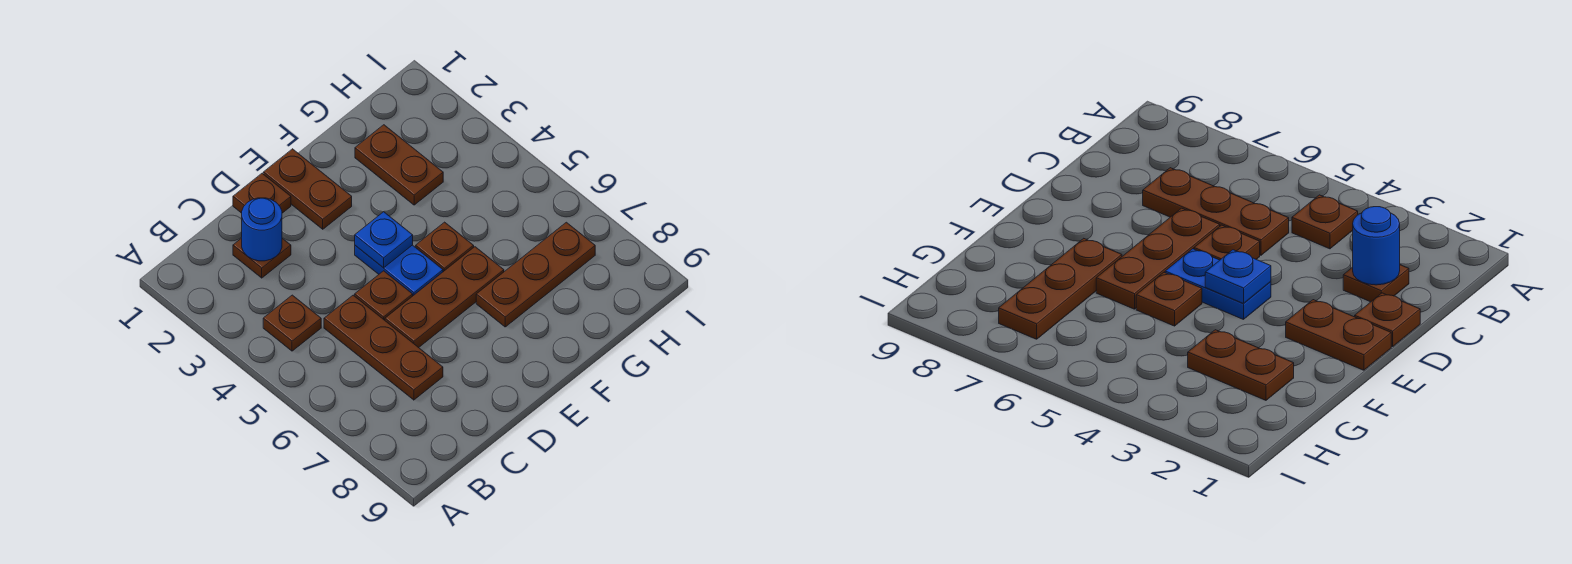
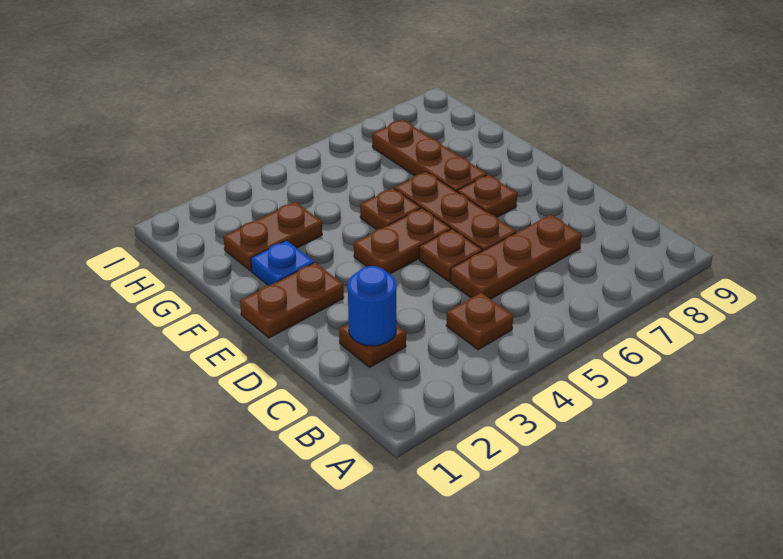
brown 1x1 plate [233,174,291,213] -> brown 1x1 plate moved to [457,175,517,217]
blue 1x2 plate [355,245,443,296] -> brown 1x2 plate [354,208,451,274]
blue 1x1 plate [355,212,413,268] -> blue 1x1 plate moved to [251,241,314,286]

